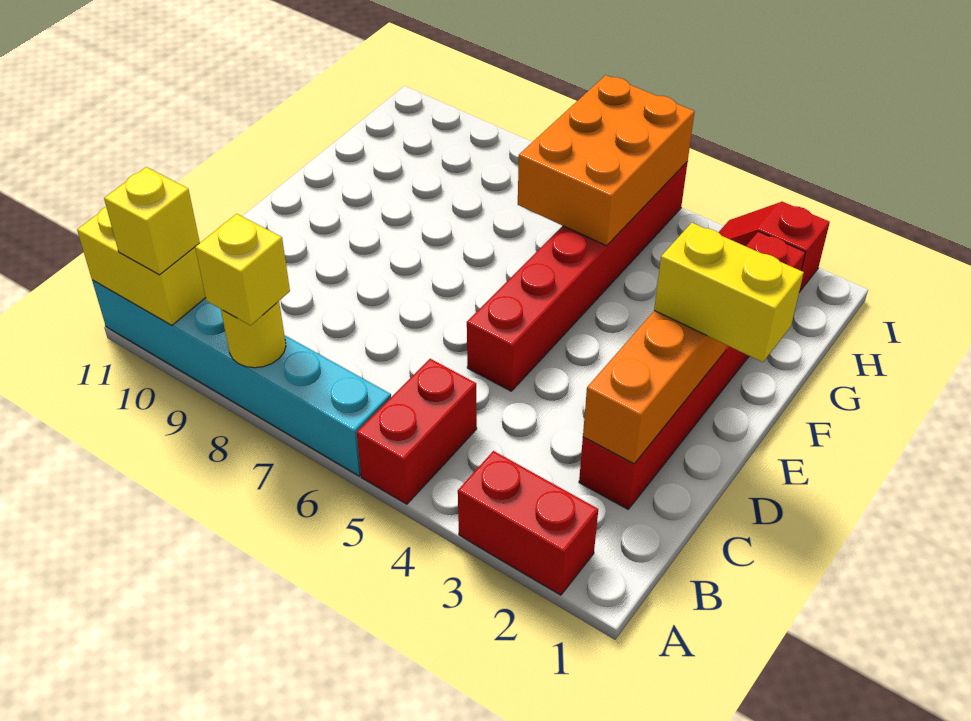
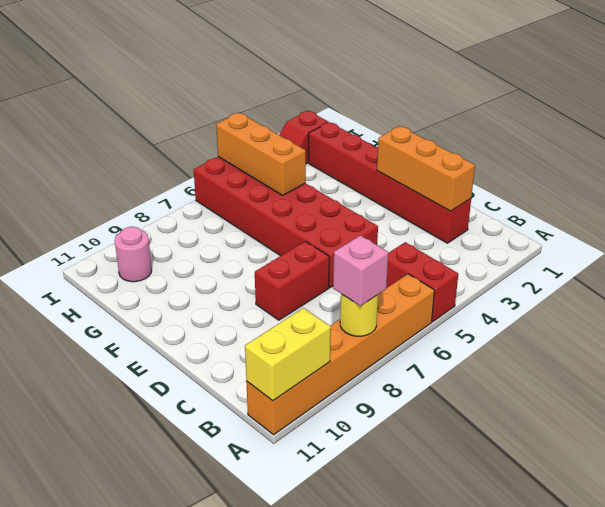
red 1x2 brick [458,451,598,595] -> red 1x2 brick moved to [255,241,329,320]
cyan 1x6 brick [92,280,391,476] -> orange 1x6 brick [246,274,435,435]
yellow 1x1 brick [195,214,290,325] -> pink 1x1 brick [333,235,389,306]
yellow 1x1 brick [104,167,200,275] -> none
red 1x6 brick [467,162,688,391] -> red 2x6 brick [194,157,378,288]
yellow 1x2 brick [654,223,804,362] -> none
orange 2x3 brick [518,75,695,246] -> orange 1x3 brick [216,113,306,195]
none -> pink 1x1 round brick [115,227,152,282]

